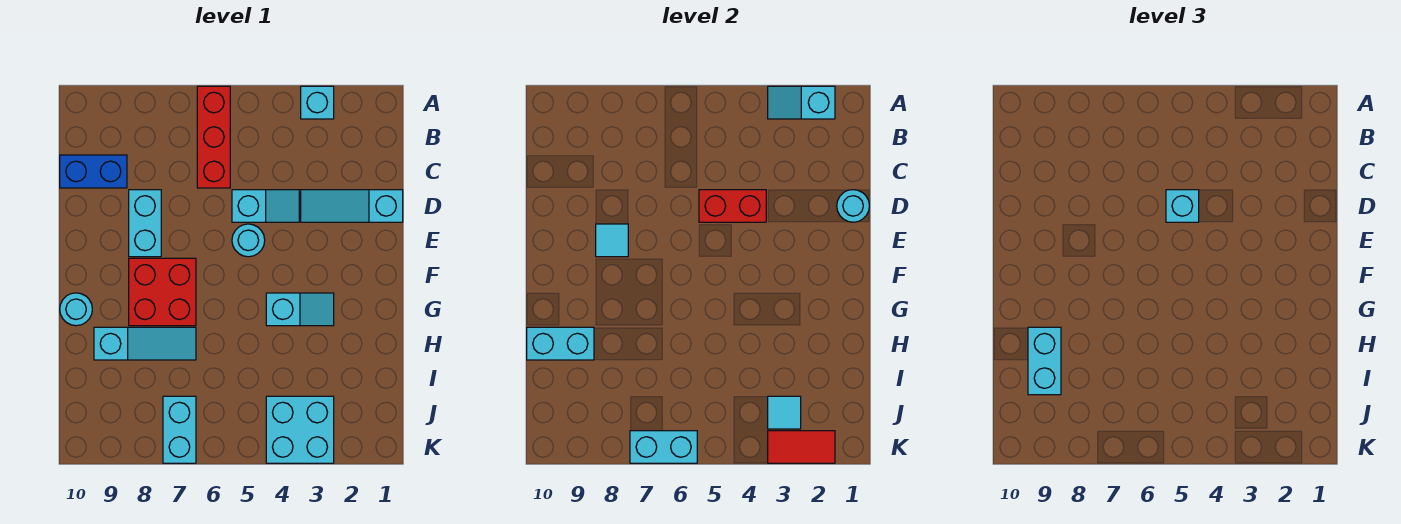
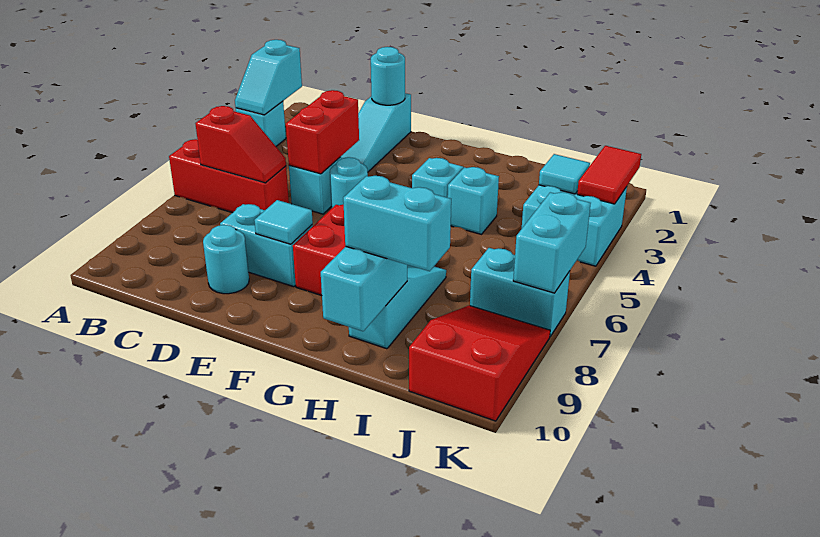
none -> red 1x2 slope [195,106,286,183]
blue 1x2 brick [60,155,127,188] -> none
cyan 1x1 brick [1166,190,1199,222] -> cyan 1x1 brick moved to [448,167,499,234]
cyan 1x1 round brick [60,293,92,326] -> cyan 1x1 round brick moved to [203,225,249,294]
none -> red 2x3 slope [409,306,550,421]

